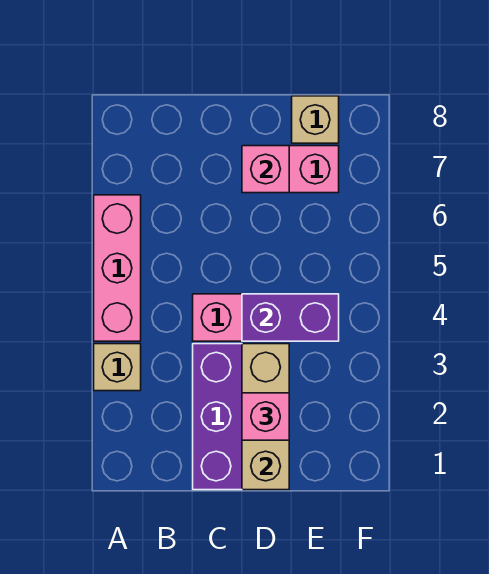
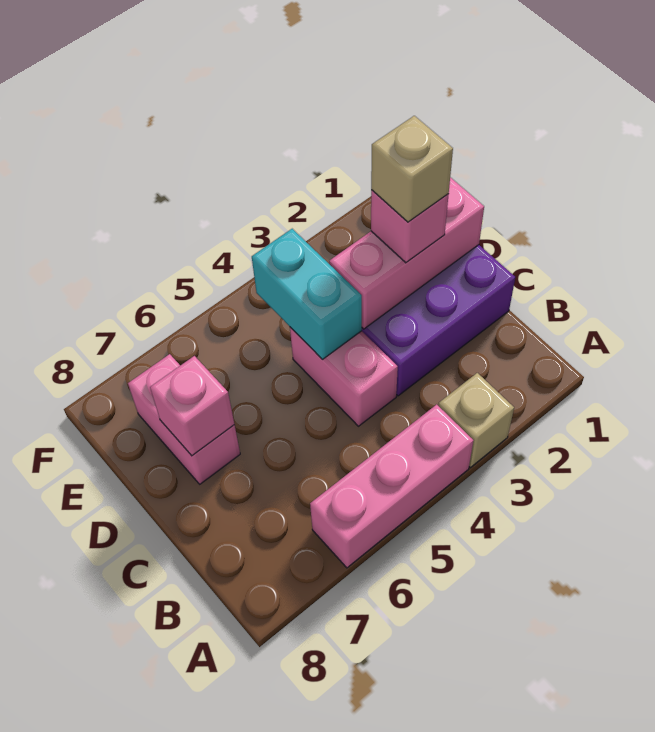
tan 1x3 brick [242,344,289,490] -> pink 1x3 brick [329,177,484,329]
purple 1x2 brick [242,294,339,341] -> cyan 1x2 brick [252,229,362,359]
tan 1x1 brick [292,96,339,143] -> tan 1x1 brick moved to [371,116,453,222]

